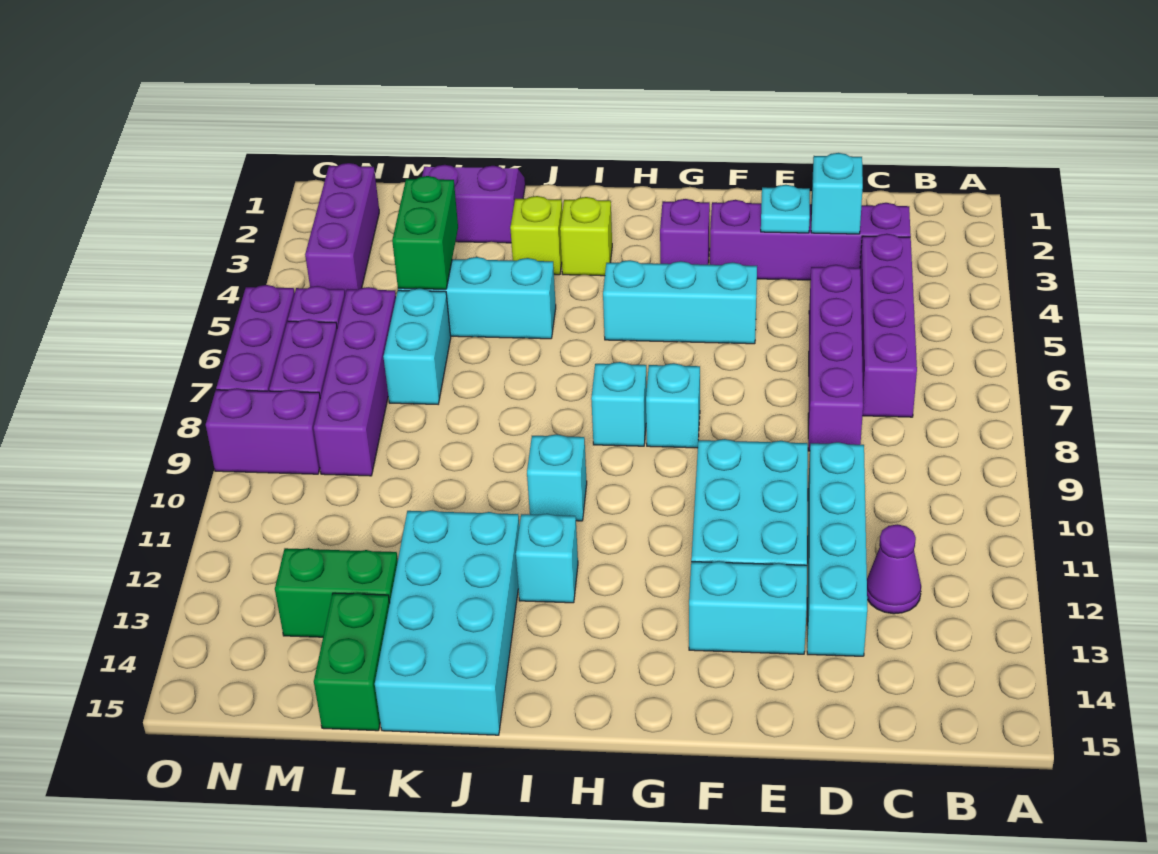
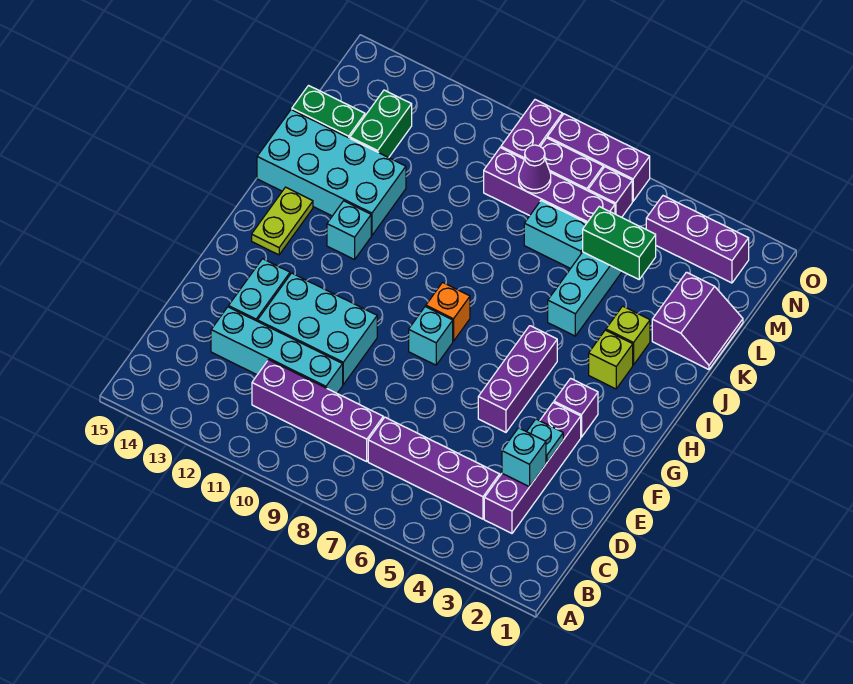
purple 1x1 cone [867,524,921,614] -> purple 1x1 cone moved to [519,145,551,193]
purple 1x4 brick [808,265,863,451] -> purple 1x4 brick moved to [252,360,383,461]
cyan 1x3 brick [603,260,757,344] -> purple 1x3 brick [478,326,557,432]
cyan 1x1 brick [591,362,647,446] -> orange 1x1 brick [426,282,470,341]
none -> lime 1x2 plate [252,187,313,255]
cyan 1x1 brick [527,434,587,521] -> none

